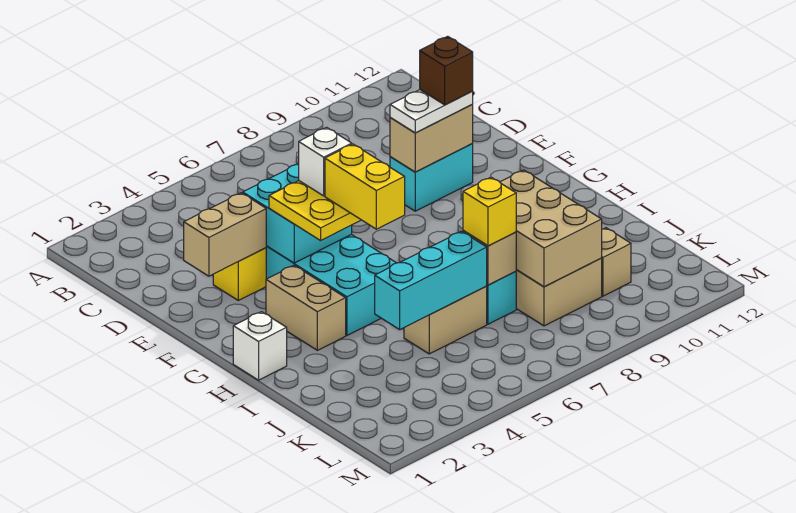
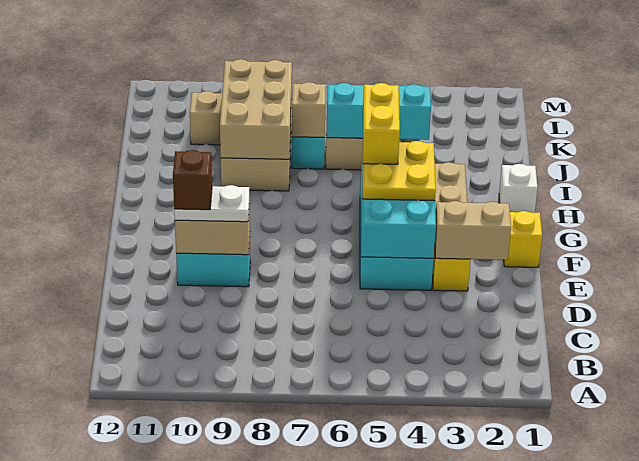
white 1x1 brick [299,127,352,196] -> none
yellow 1x1 brick [463,177,516,246] -> yellow 1x1 brick moved to [504,211,542,267]

